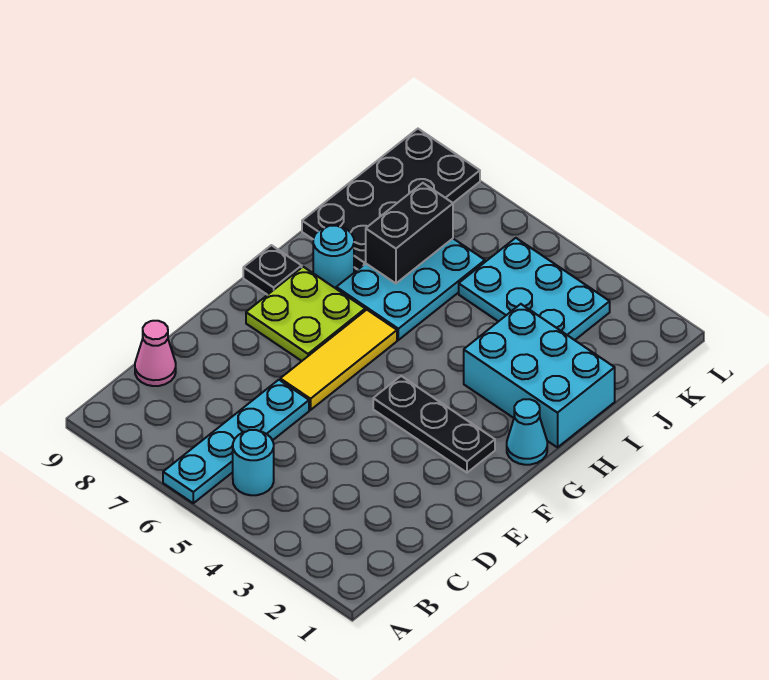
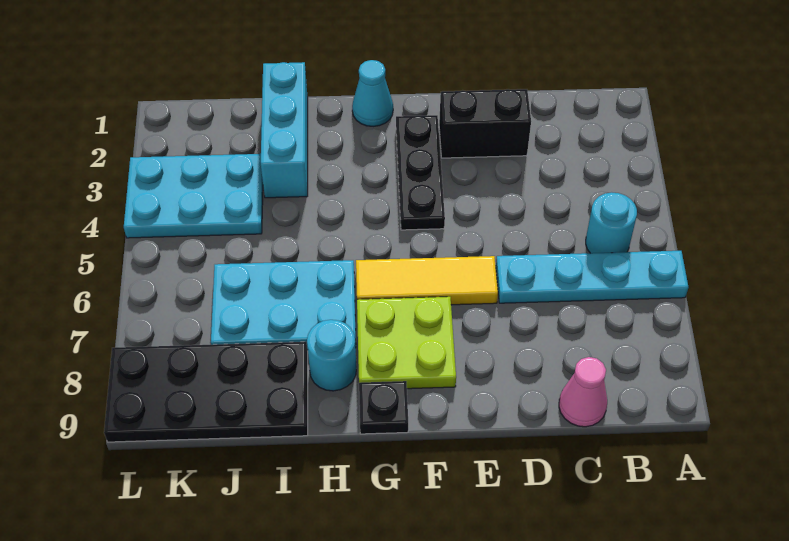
cyan 2x3 brick [464,304,615,447] -> cyan 1x3 brick [261,62,308,198]
black 1x2 brick [366,183,453,283] -> black 1x2 brick moved to [439,89,531,158]
cyan 2x3 plate [459,238,610,340] -> cyan 2x3 plate turned to [124,154,263,238]

